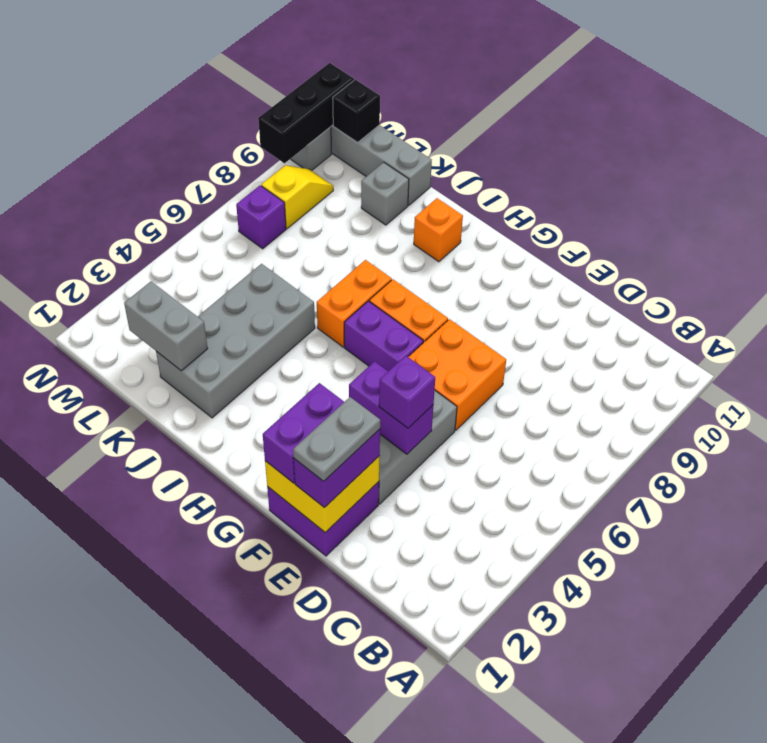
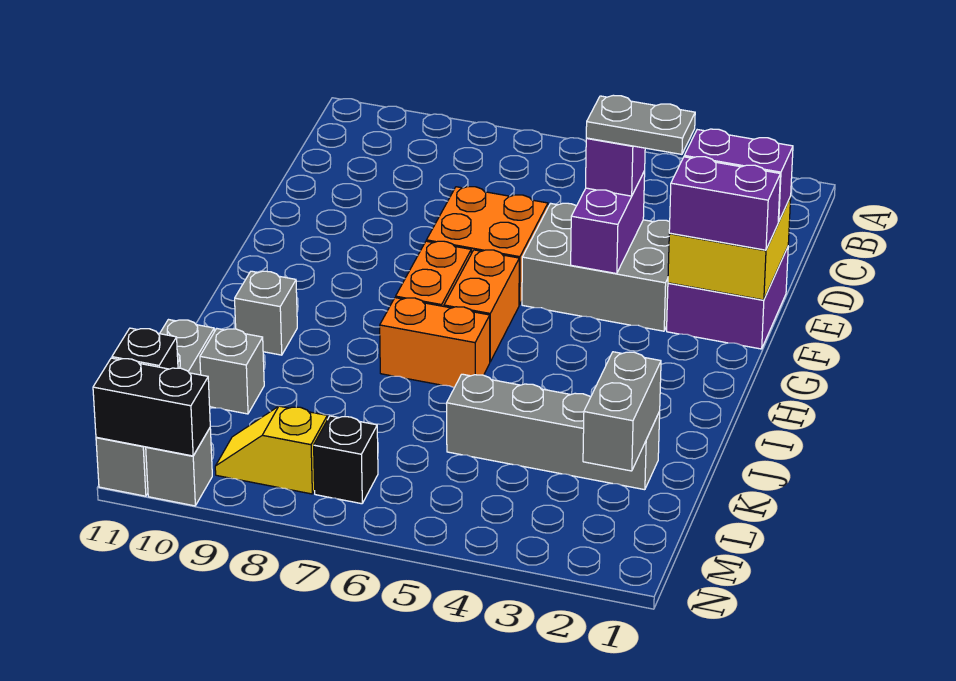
grey 1x2 plate [293,397,380,481] -> grey 1x2 plate moved to [586,95,695,154]
purple 1x2 brick [344,301,423,371] -> orange 1x2 brick [444,250,519,362]
orange 1x1 brick [414,198,463,262] -> grey 1x1 brick [235,271,297,355]
grey 2x4 brick [156,264,315,418] -> grey 1x4 brick [447,374,660,490]
purple 1x1 brick [236,186,286,249] -> black 1x1 brick [314,416,378,504]
black 1x3 brick [258,63,354,163] -> black 1x2 brick [93,358,210,456]

